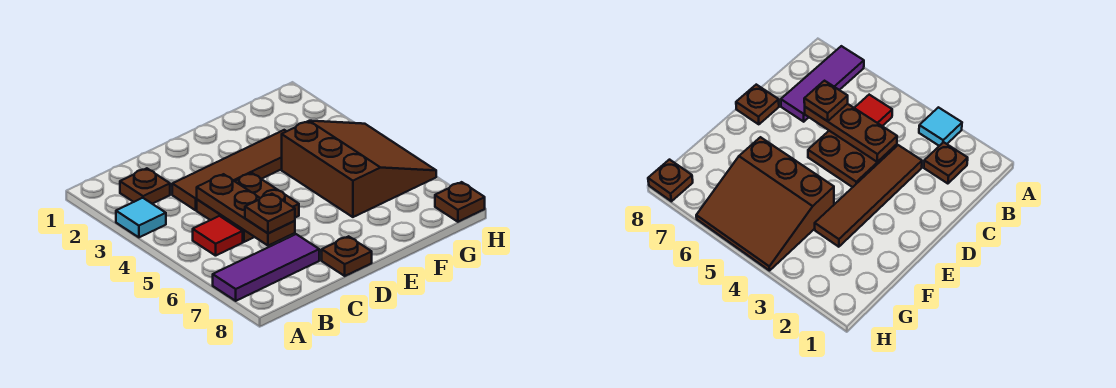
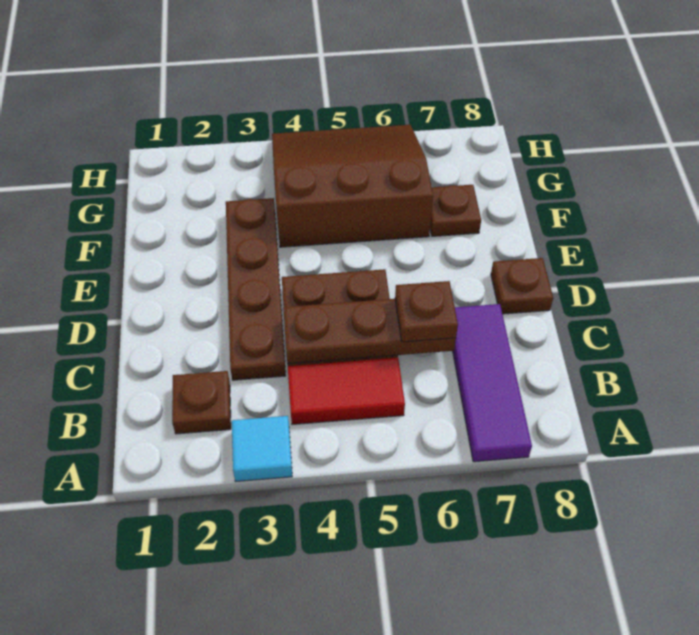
red 1x1 tile [193,216,243,256] -> red 1x2 tile [288,358,405,424]
brown 1x4 tile [172,130,286,210] -> brown 1x4 plate [226,198,286,380]
brown 1x1 plate [435,182,485,222] -> brown 1x1 plate moved to [430,185,481,236]

